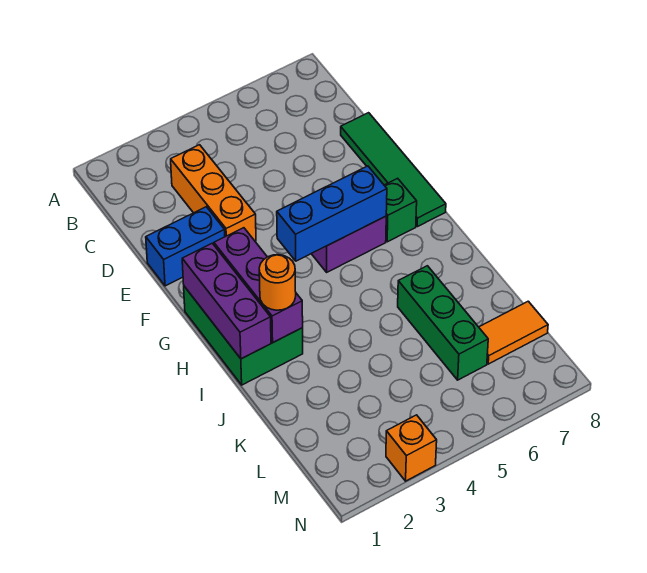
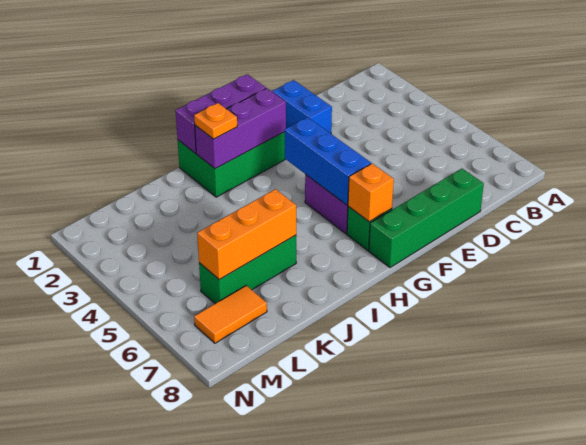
orange 1x3 brick [171,145,256,241] -> orange 1x3 brick moved to [197,189,296,280]
green 1x4 tile [341,113,446,227] -> green 1x4 brick [369,169,484,268]
orange 1x1 round brick [259,255,296,310] -> orange 1x1 plate [194,103,237,139]
orange 1x2 tile [479,301,548,364] -> orange 1x2 tile turned to [194,286,267,343]
orange 1x1 brick [386,415,437,481] -> orange 1x1 brick moved to [348,164,394,222]

